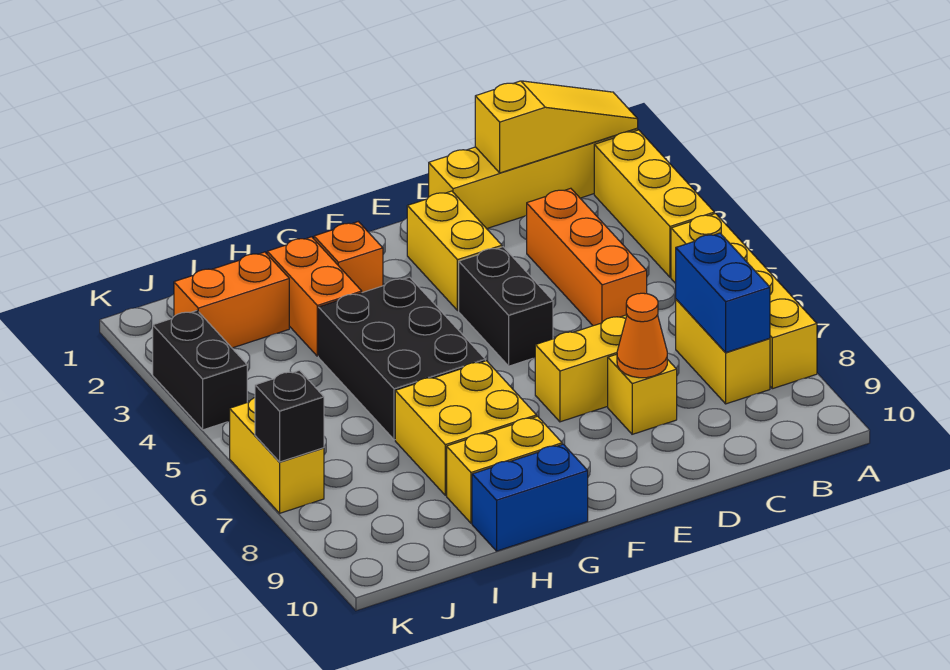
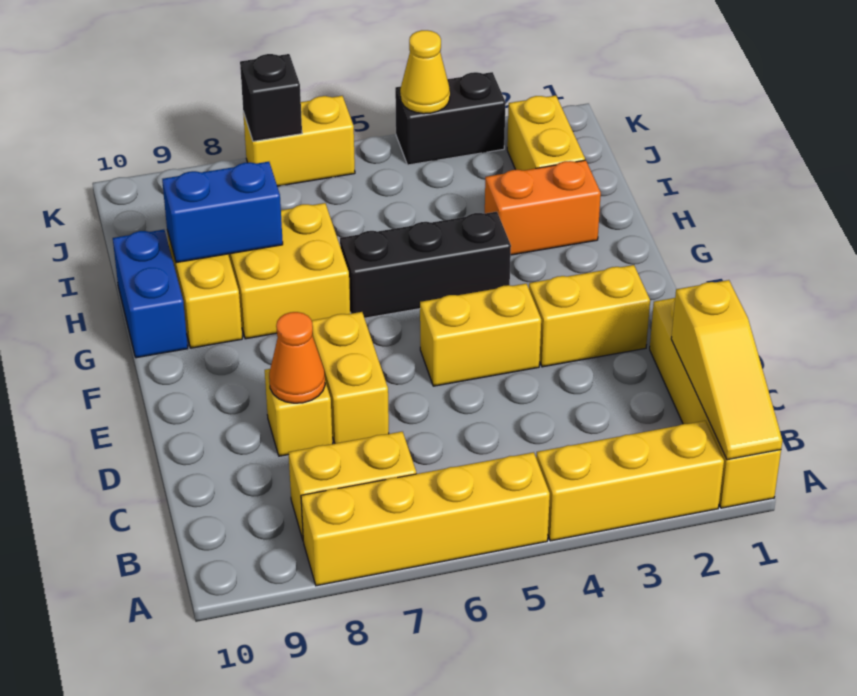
blue 1x2 brick [676,233,770,353] -> blue 1x2 brick moved to [162,162,283,263]
orange 1x3 brick [527,188,647,326] -> none
black 1x2 brick [459,247,553,366] -> yellow 1x2 brick [420,284,541,386]
orange 1x1 brick [314,222,383,293] -> none
black 2x3 brick [318,277,485,440] -> black 1x3 brick [340,212,511,318]
orange 1x2 brick [174,252,289,348] -> yellow 1x2 brick [507,96,585,170]
none -> yellow 1x1 cone [400,30,450,114]

